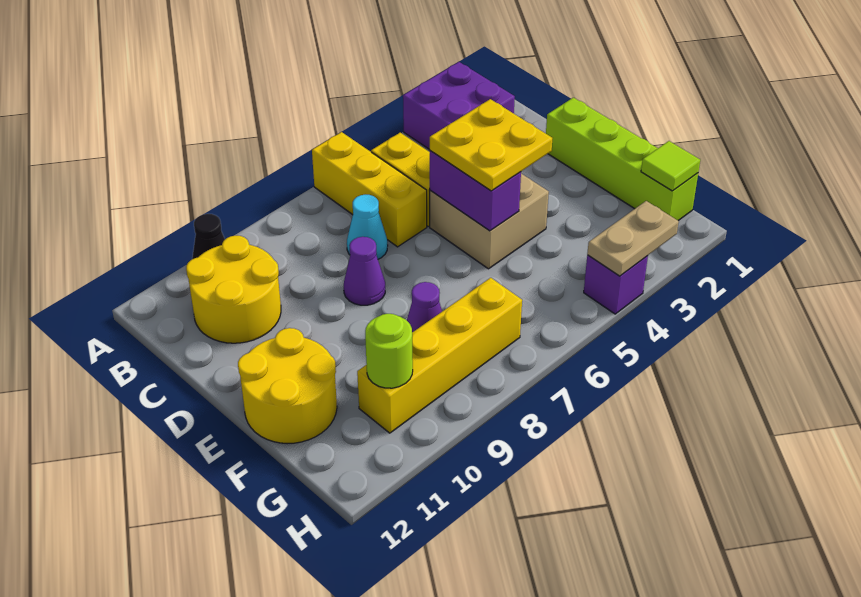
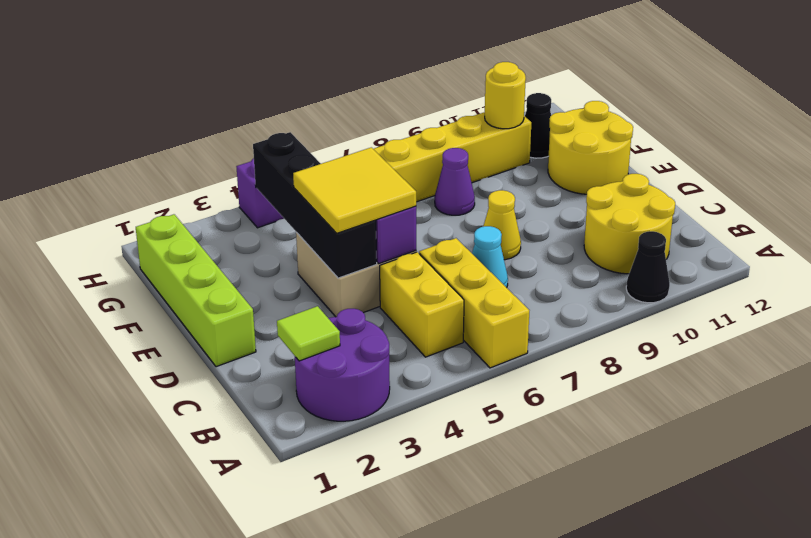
purple 2x2 brick [403,62,515,150] -> purple 2x2 round brick [295,309,390,421]
none -> black 1x4 brick [253,132,377,278]
yellow 2x2 plate [430,99,552,191] -> yellow 2x2 tile [293,147,416,233]
purple 1x1 cone [344,237,385,305] -> yellow 1x1 cone [483,190,521,260]
lime 1x1 tile [641,141,700,191] -> lime 1x1 tile moved to [277,306,340,361]
lime 1x1 round brick [365,314,413,388] -> yellow 1x1 round brick [485,62,526,129]
none -> black 1x1 cone [525,93,551,158]
tan 1x2 plate [587,201,679,276] -> none

